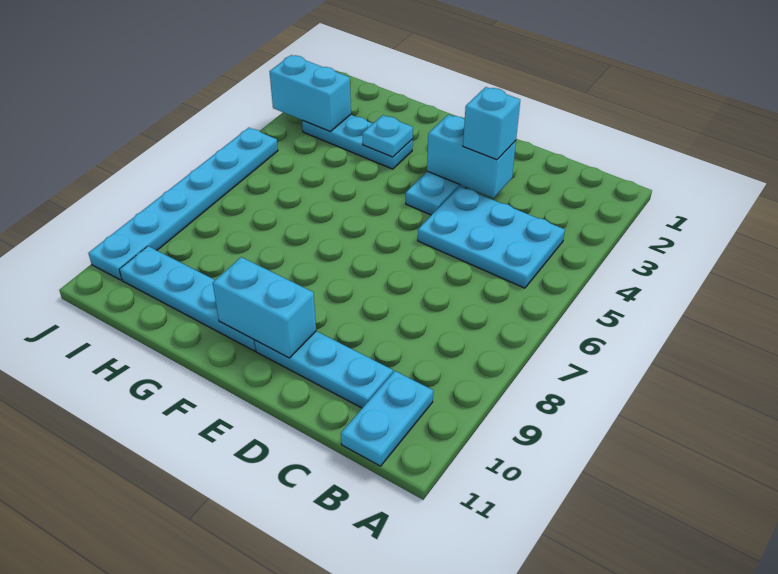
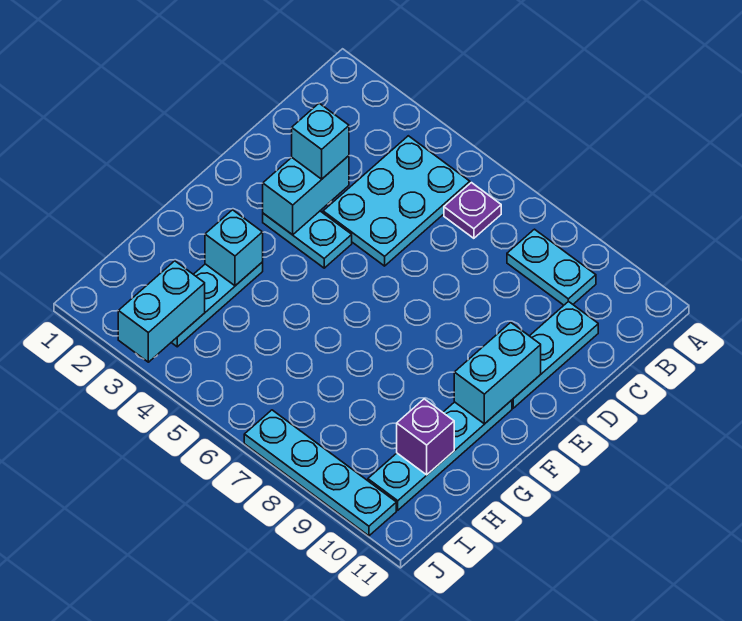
none -> purple 1x1 plate [444,183,501,238]
cyan 1x2 plate [341,371,433,466] -> cyan 1x2 plate moved to [507,229,596,305]
cyan 1x1 plate [362,115,413,157] -> cyan 1x1 brick [205,210,263,286]
none -> purple 1x1 brick [397,399,454,475]
cyan 1x6 plate [88,128,278,280] -> cyan 1x4 plate [244,410,396,536]

